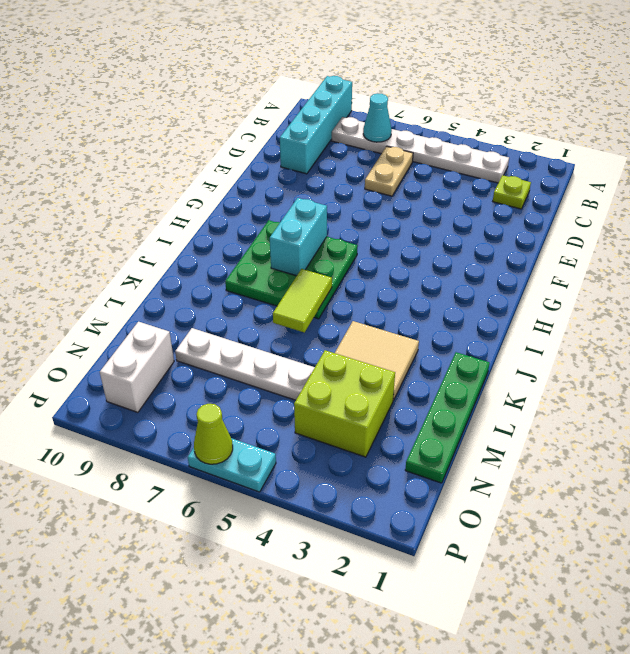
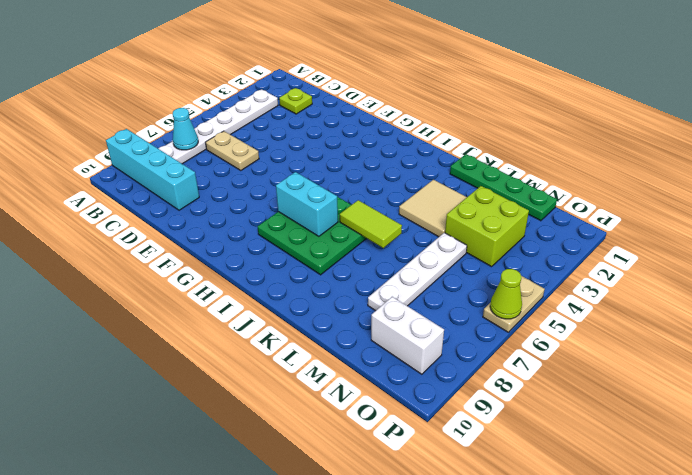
cyan 1x2 plate [188,438,276,492] -> tan 1x2 plate [483,276,545,332]

